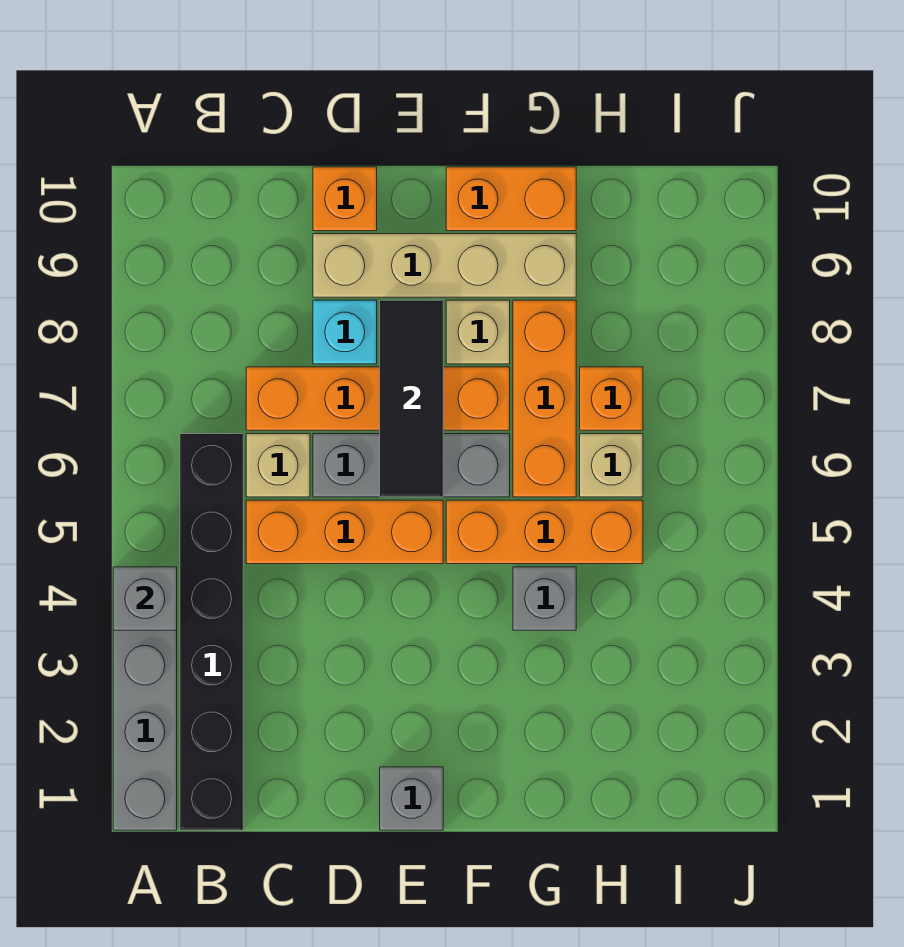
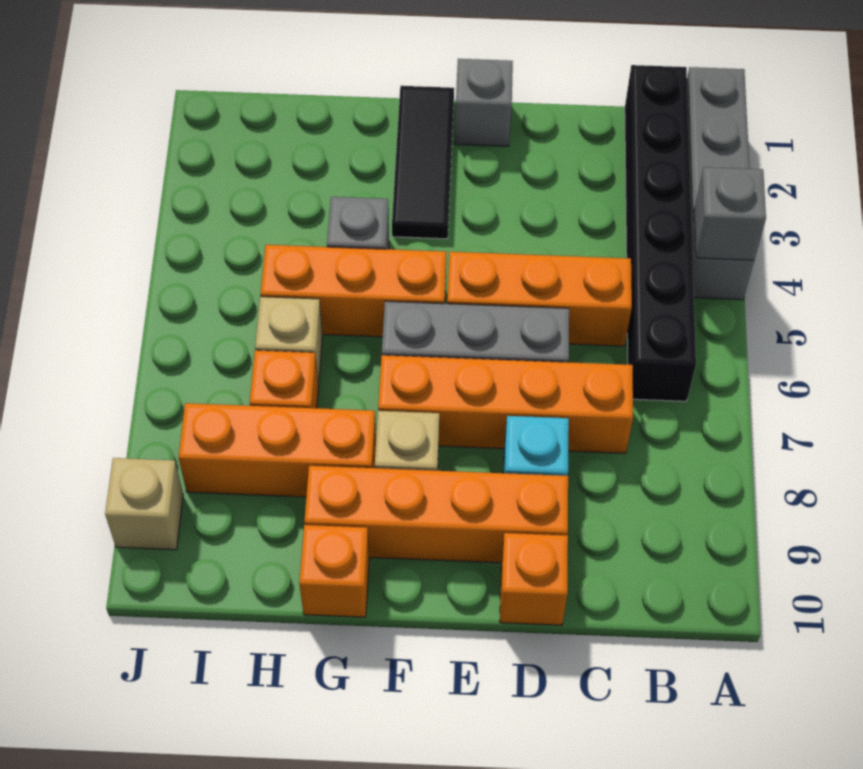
tan 1x1 brick [246,434,310,497] -> tan 1x1 brick moved to [105,458,183,550]
tan 1x4 brick [313,234,576,297] -> orange 1x4 brick [304,466,568,563]
black 1x3 tile [380,300,443,497] -> black 1x3 tile moved to [392,86,454,239]
orange 1x2 brick [446,167,576,231] -> orange 1x1 brick [299,525,369,617]
orange 1x3 brick [513,300,576,497] -> orange 1x3 brick turned to [179,403,376,497]

